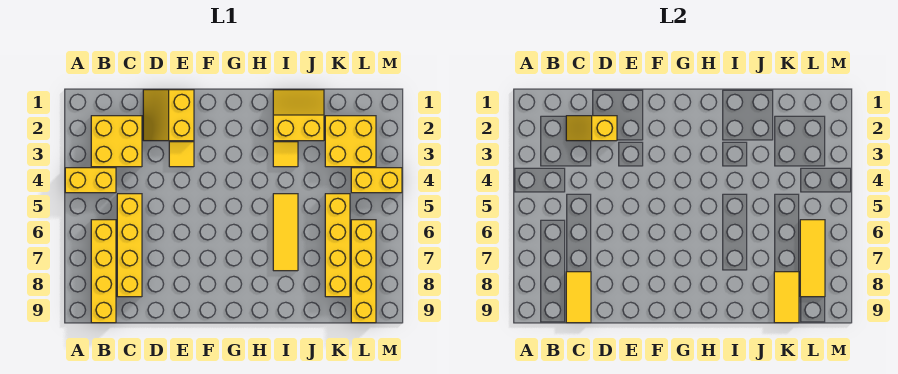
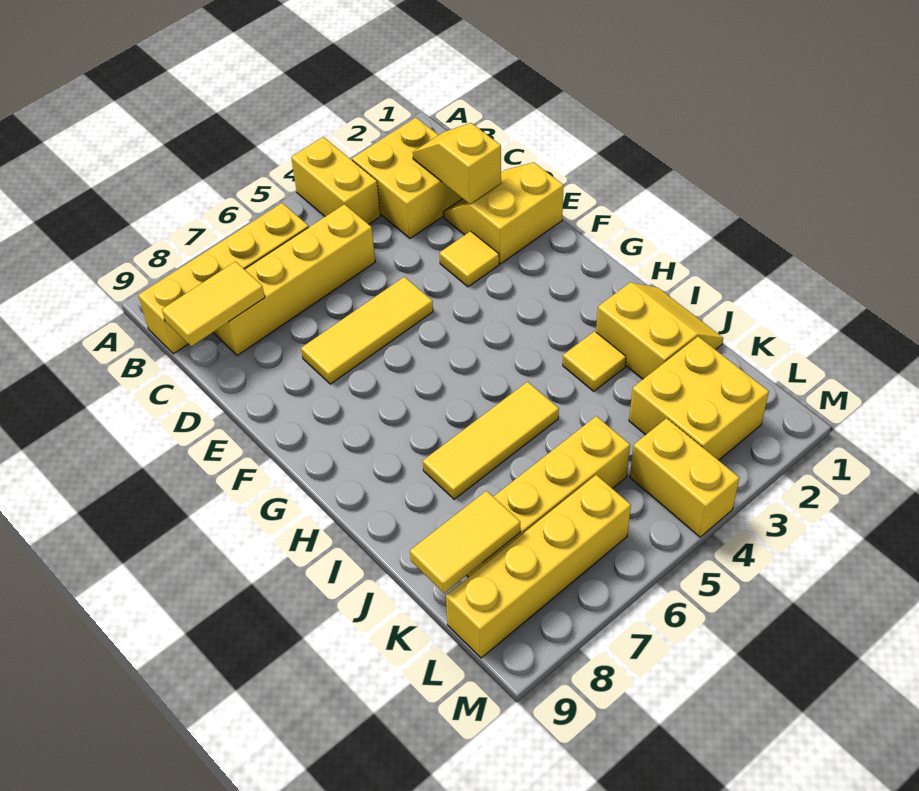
yellow 1x3 tile [800,220,825,297] -> yellow 1x3 tile moved to [301,277,433,384]

